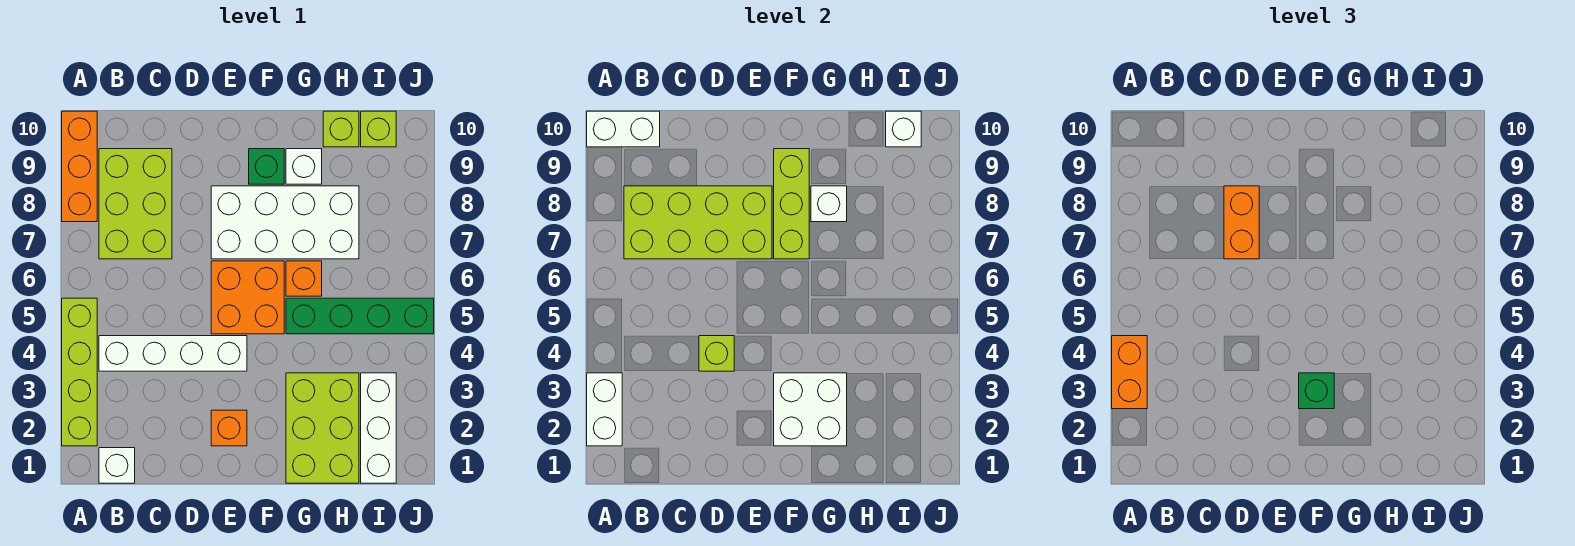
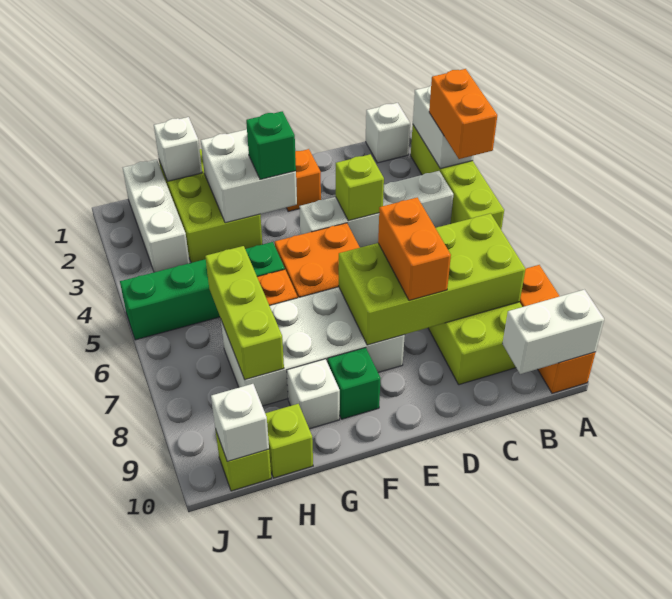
lime 1x3 brick [774,149,809,259] -> lime 1x3 brick moved to [205,246,284,380]
white 1x1 brick [811,186,847,222] -> white 1x1 brick moved to [154,117,202,181]

